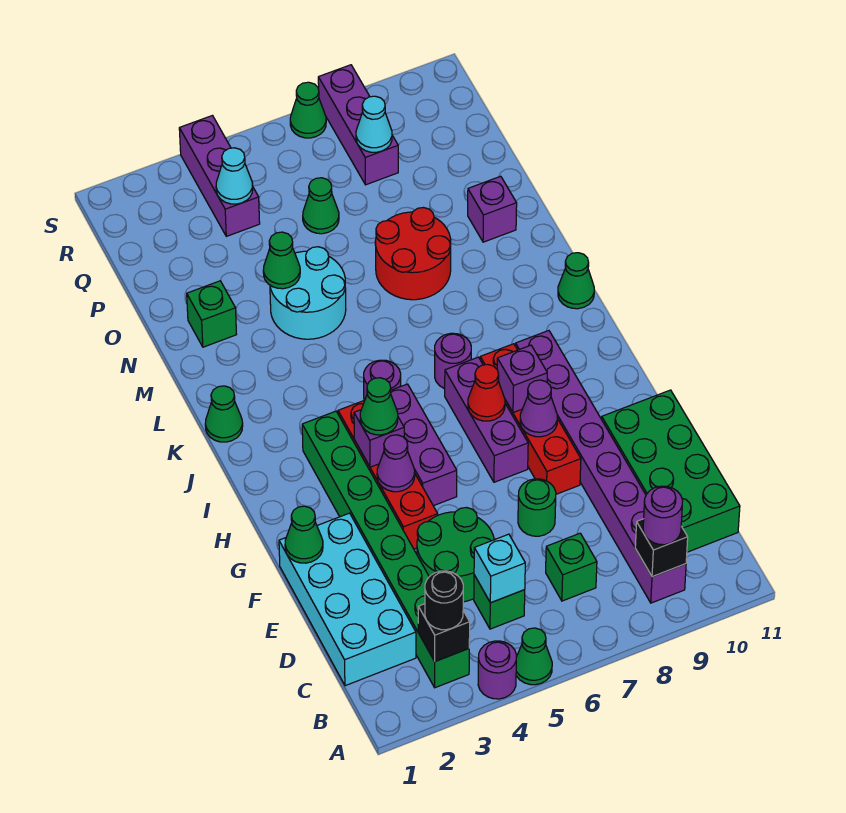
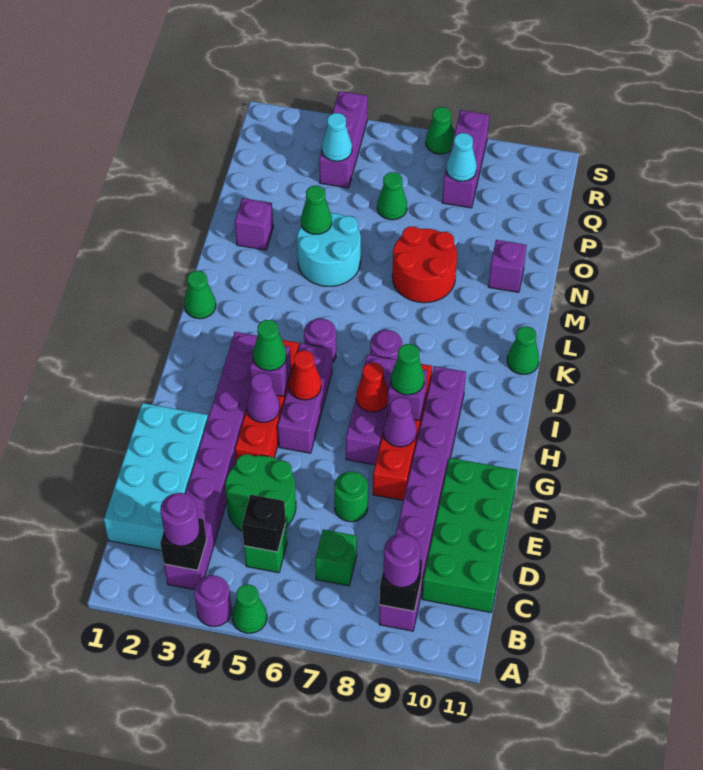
green 1x8 brick [302,411,469,688] -> purple 1x8 brick [164,332,257,589]
black 1x1 round brick [425,571,463,630] -> purple 1x1 round brick [160,493,200,546]
cyan 1x1 brick [474,534,525,603] -> black 1x1 brick [242,495,286,552]
green 1x1 cone [285,506,323,563] -> green 1x1 cone moved to [391,344,425,395]
none -> red 1x1 cone [289,350,321,400]
green 1x1 brick [187,281,237,347] -> purple 1x1 brick [235,198,273,250]

